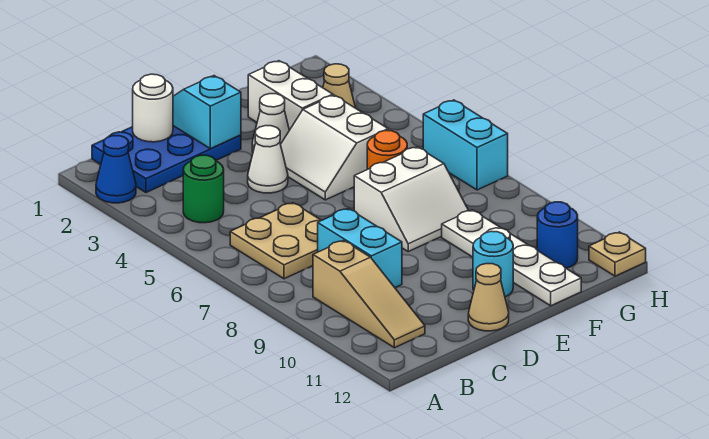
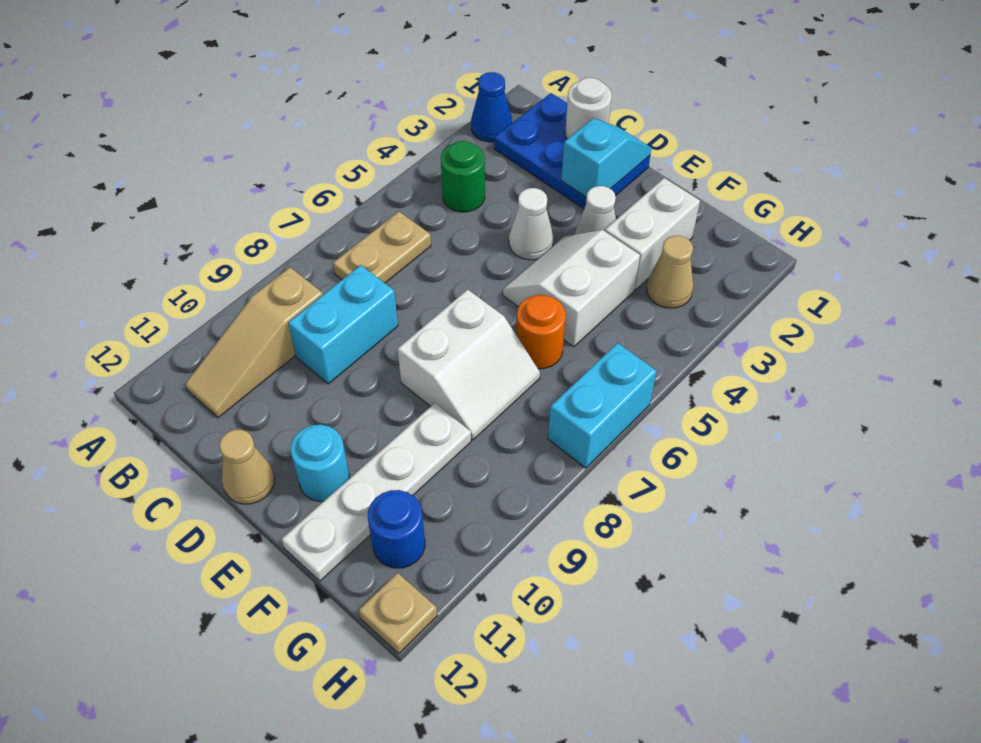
tan 2x2 plate [230,203,321,279] -> tan 1x2 plate [333,212,431,283]
white 2x2 slope [354,147,469,252] -> white 2x2 slope turned to [398,290,540,440]

